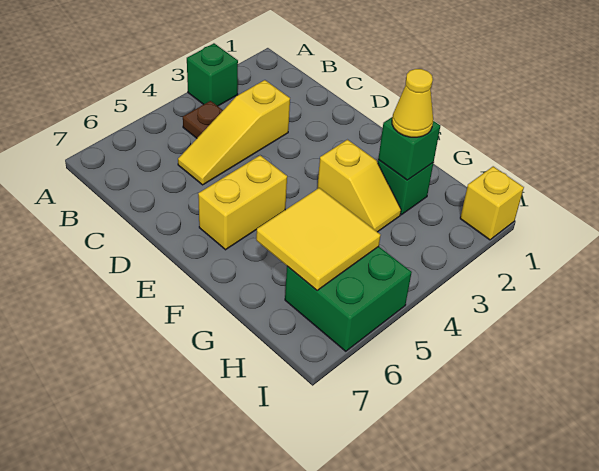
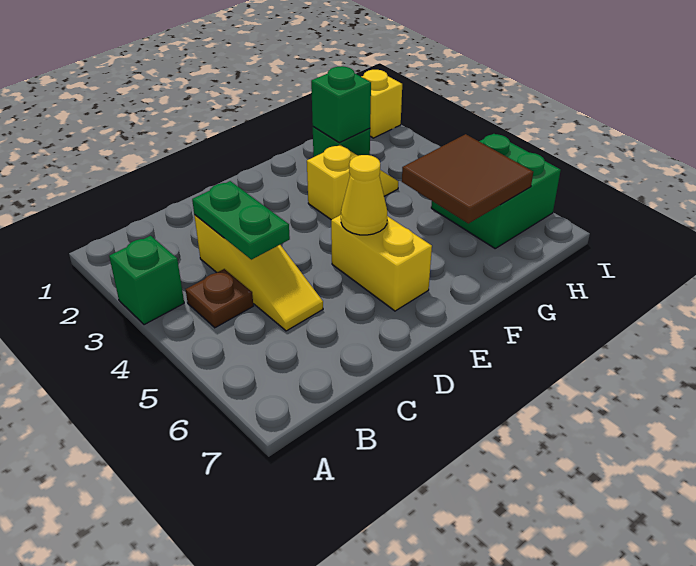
none -> green 1x2 plate [192,181,290,260]
yellow 1x1 cone [392,69,433,137] -> yellow 1x1 cone moved to [341,155,387,235]
yellow 2x2 tile [256,188,381,290] -> brown 2x2 tile [402,134,533,223]

